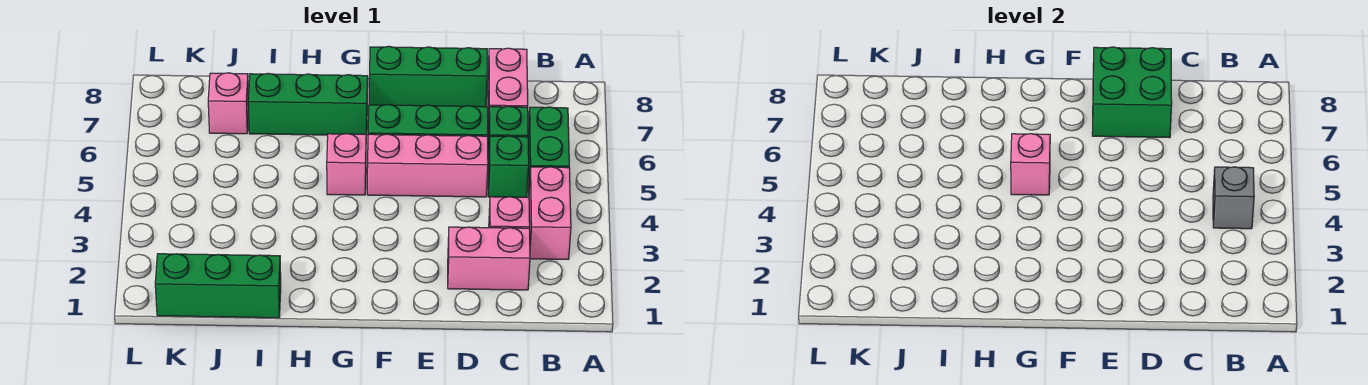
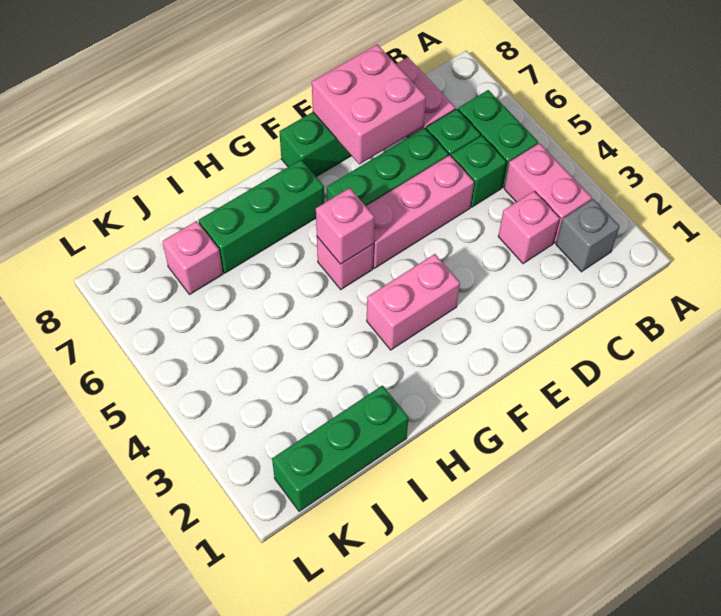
grey 1x1 brick [1213,167,1254,229] -> grey 1x1 brick moved to [556,199,620,272]
pink 1x2 brick [448,227,530,290] -> pink 1x2 brick moved to [367,254,460,350]
green 2x2 brick [1092,47,1172,138] -> pink 2x2 brick [312,44,426,164]

